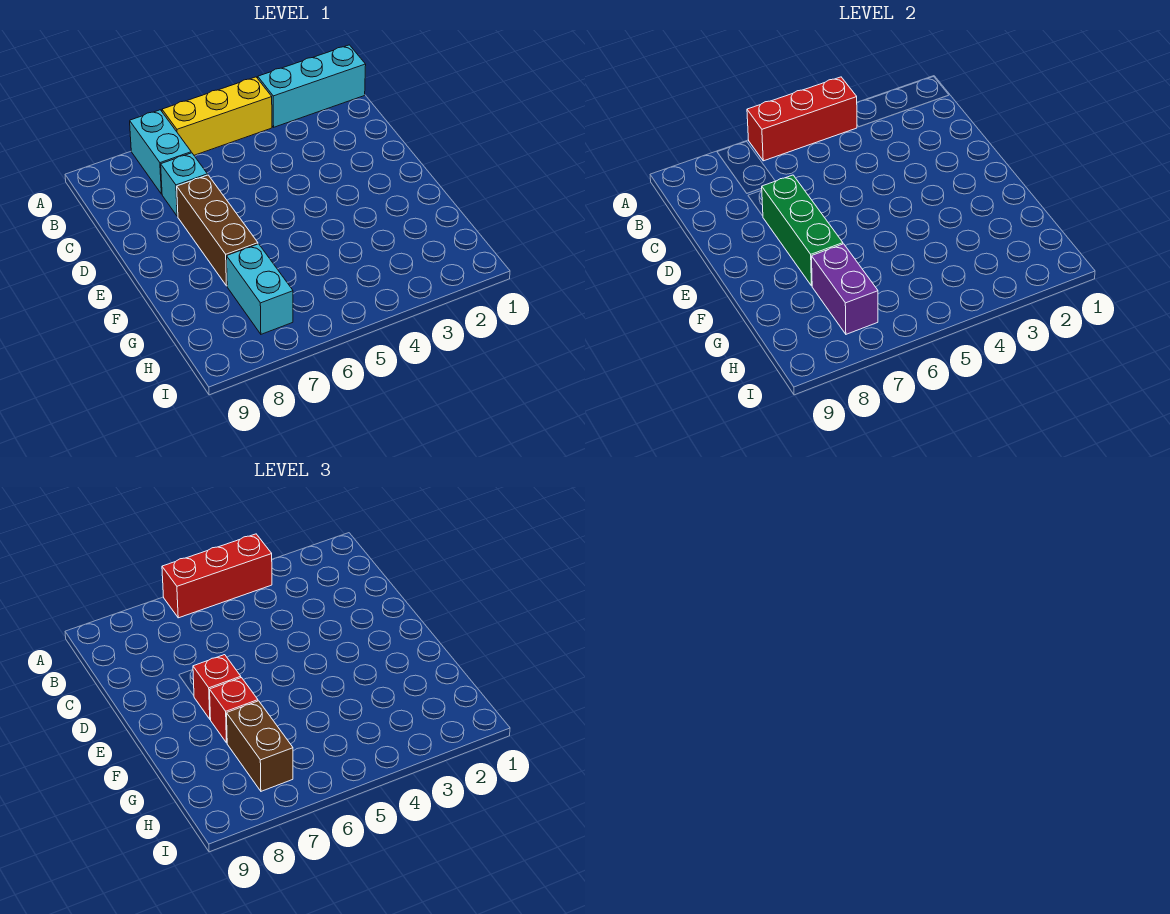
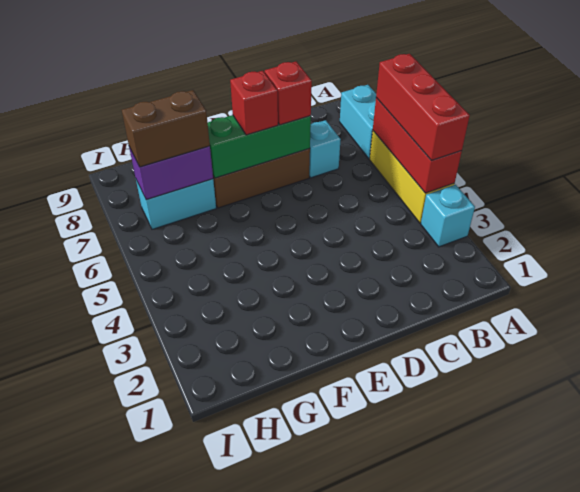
cyan 1x3 brick [258,45,366,127] -> cyan 1x1 brick [421,185,475,247]
cyan 1x2 brick [130,110,191,194] -> cyan 1x2 brick turned to [340,85,376,159]
red 1x1 brick [210,678,258,743] -> red 1x1 brick moved to [265,62,312,125]

